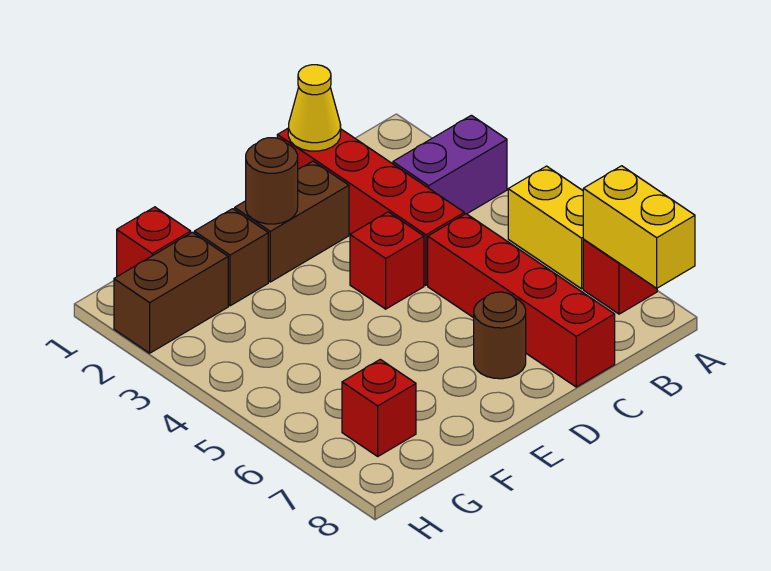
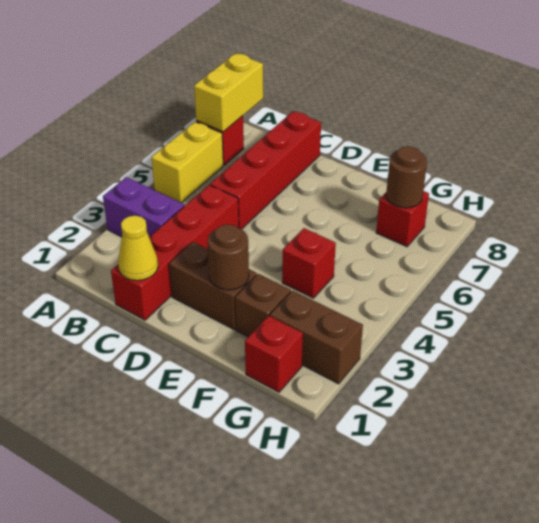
red 1x1 brick [350,212,424,309] -> red 1x1 brick moved to [282,228,336,298]
brown 1x1 round brick [474,292,526,379] -> brown 1x1 round brick moved to [386,146,427,208]

